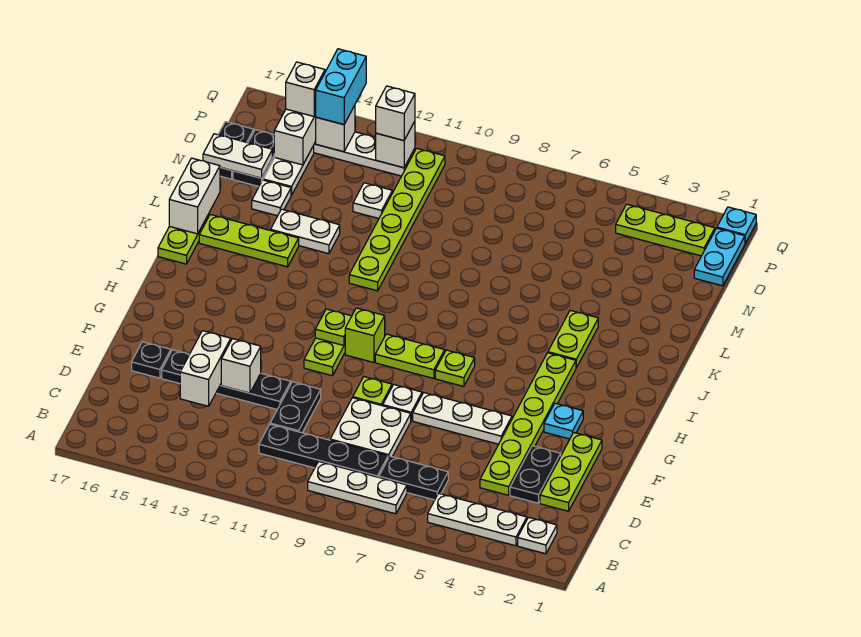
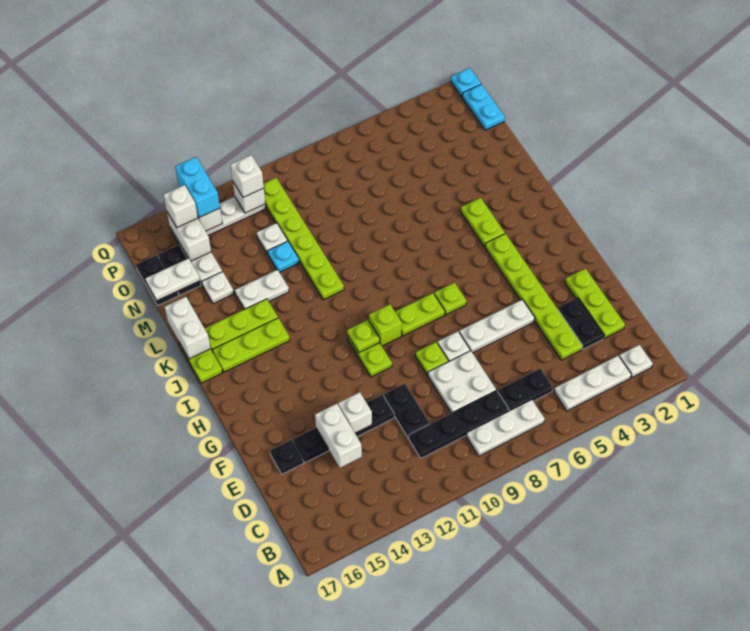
cyan 1x1 plate [544,403,583,439] -> cyan 1x1 plate moved to [268,241,299,272]
lime 1x3 plate [616,204,715,256] -> lime 1x3 plate moved to [212,318,290,372]

